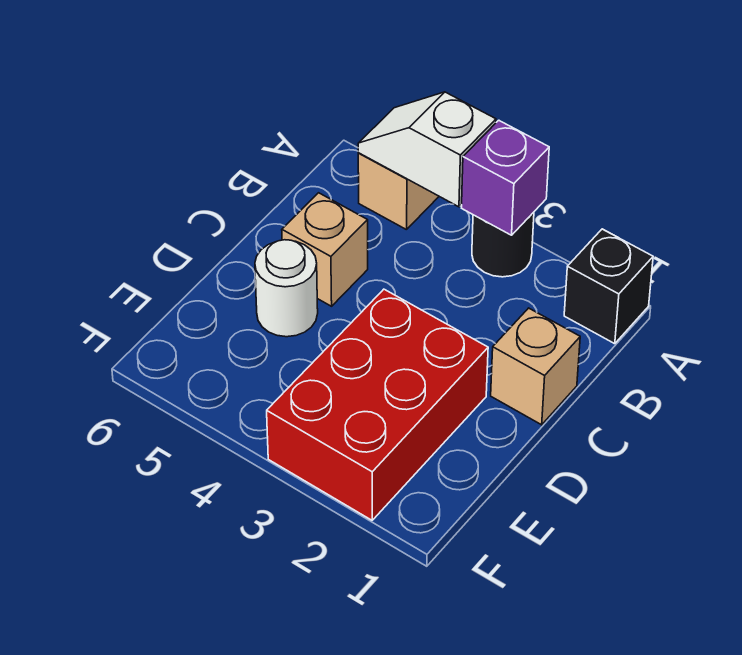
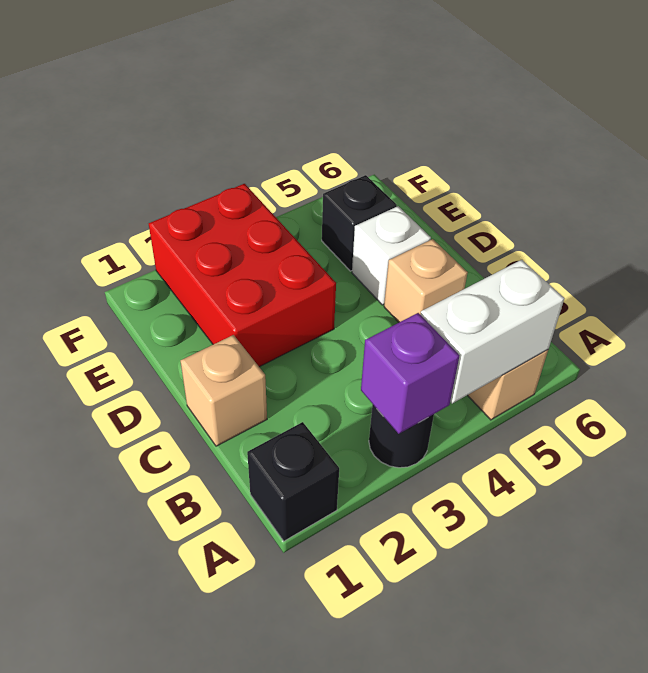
white 1x2 slope [358,92,496,207] -> white 1x2 brick [420,260,564,404]
white 1x1 round brick [255,240,318,337] -> white 1x1 brick [352,206,431,305]
none -> black 1x1 brick [322,175,397,271]

